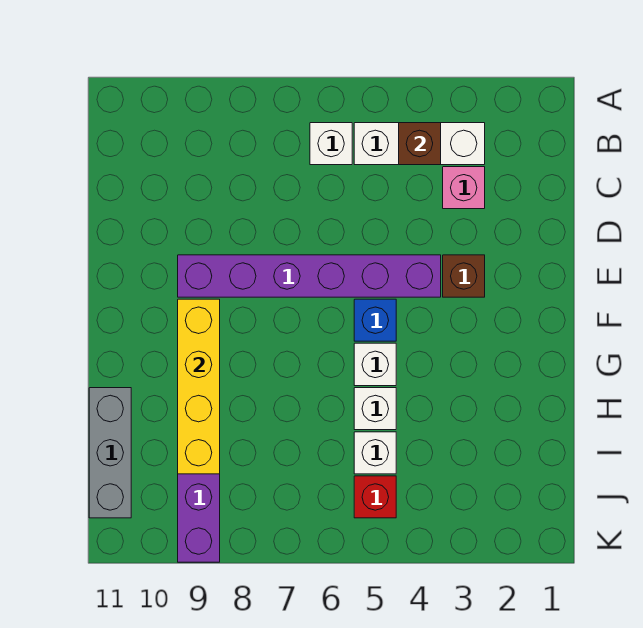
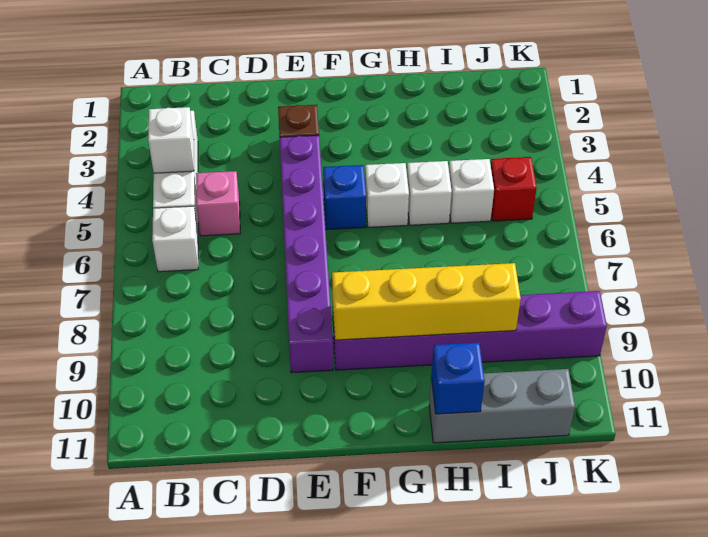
brown 1x1 brick [399,123,441,165] -> white 1x1 brick [148,107,194,173]
pink 1x1 brick [443,167,485,209] -> pink 1x1 brick moved to [196,171,240,236]
none -> blue 1x1 brick [431,343,485,414]

